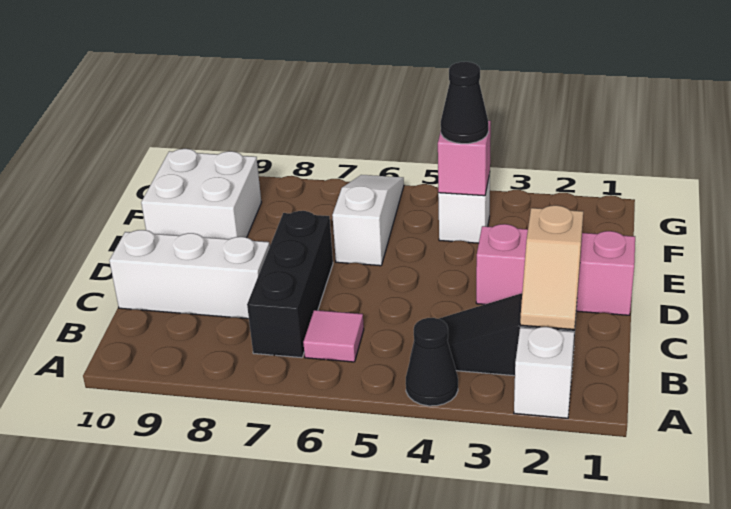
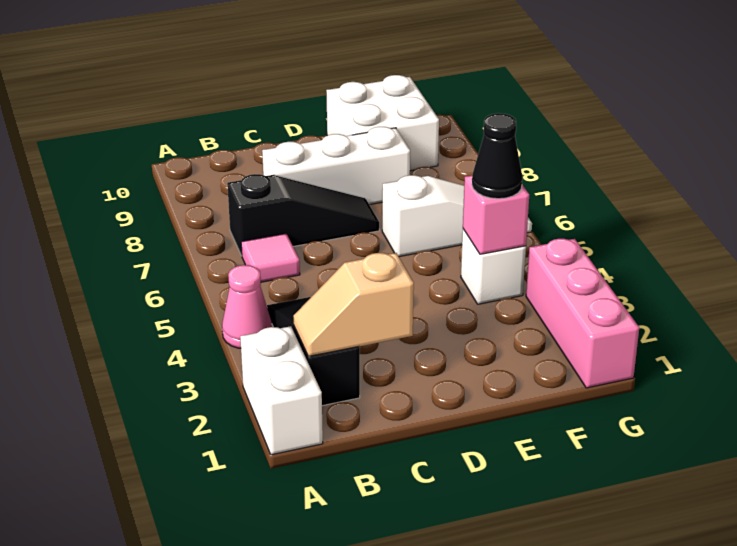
white 1x1 brick [514,327,574,418] -> white 1x2 brick [240,326,323,455]
black 1x1 cone [406,318,458,406] -> pink 1x1 cone [222,265,272,348]
black 1x3 brick [247,211,333,358] -> black 1x3 slope [227,174,379,256]
white 1x3 brick [109,230,270,319] -> white 1x3 brick turned to [262,127,410,205]
pink 1x3 brick [476,224,635,315] -> pink 1x3 brick moved to [526,239,639,388]

